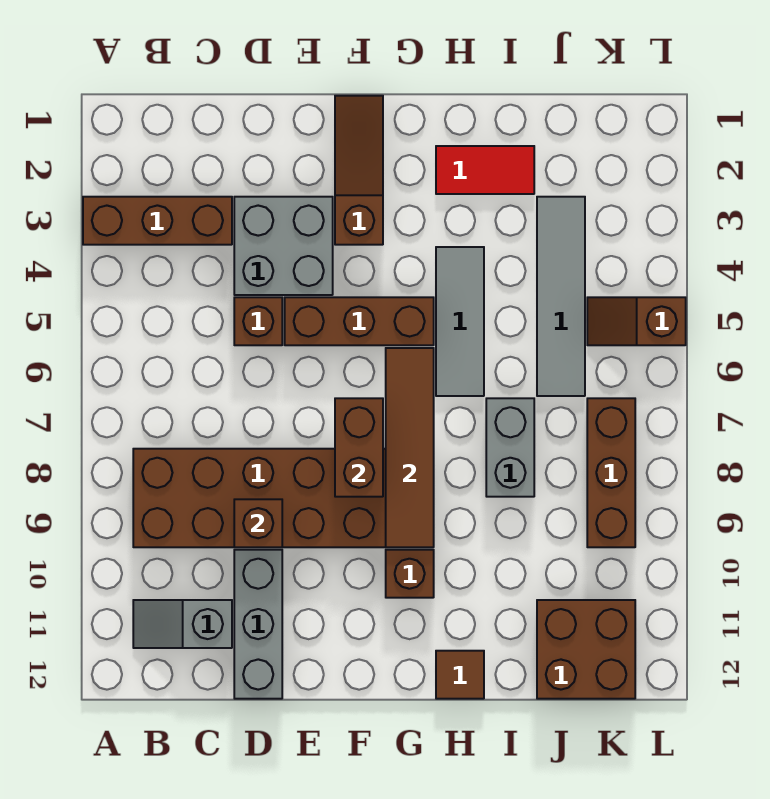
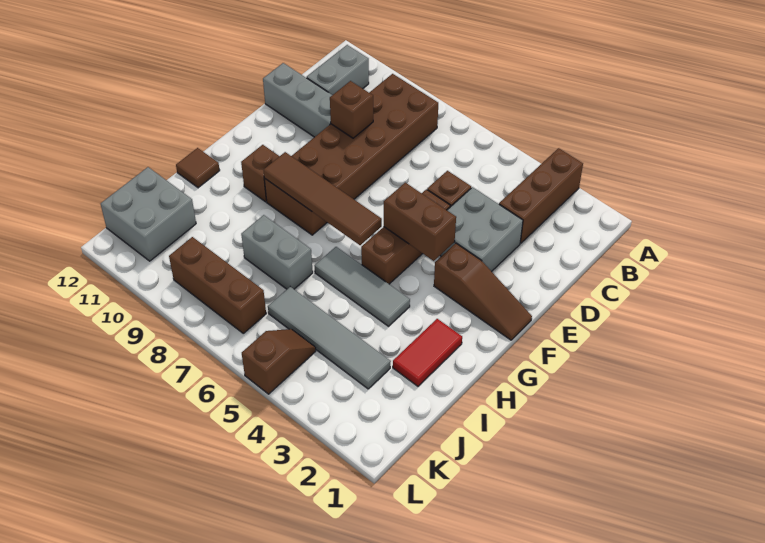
grey 1x2 slope [133,600,232,648] -> grey 1x2 brick [307,45,369,95]
brown 1x2 brick [335,398,383,497] -> brown 1x2 brick moved to [384,183,456,261]
brown 2x2 brick [537,600,635,699] -> grey 2x2 brick [101,167,196,261]

